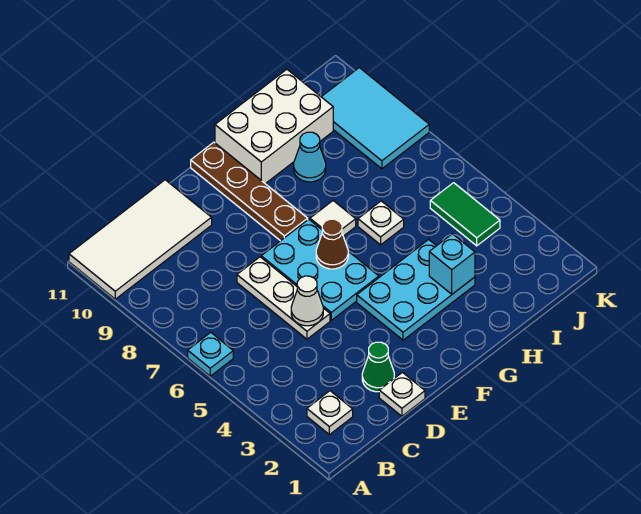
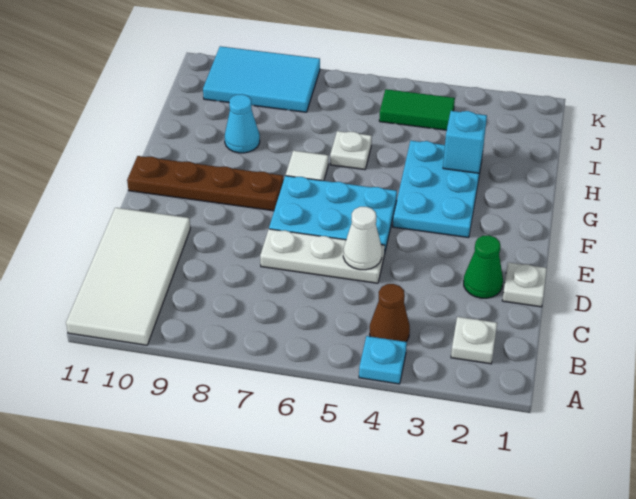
cyan 1x1 plate [188,332,233,376] -> cyan 1x1 plate moved to [359,336,407,384]
brown 1x1 cone [316,219,348,269] -> brown 1x1 cone moved to [370,284,410,342]
white 2x3 brick [215,69,333,184] -> none

